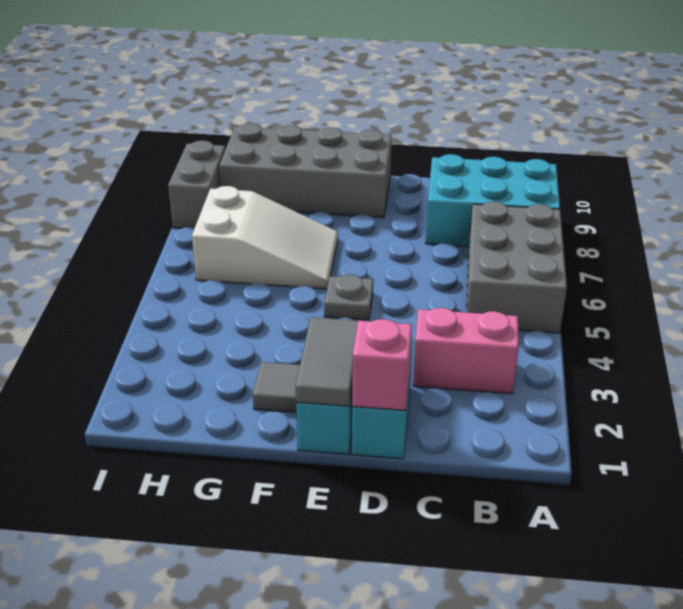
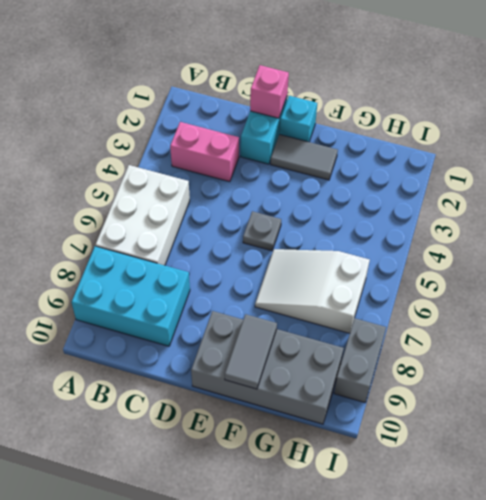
grey 2x3 brick [467,201,567,333] -> white 2x3 brick [95,165,190,265]
grey 1x2 tile [296,318,358,406] -> grey 1x2 tile moved to [225,314,277,389]

